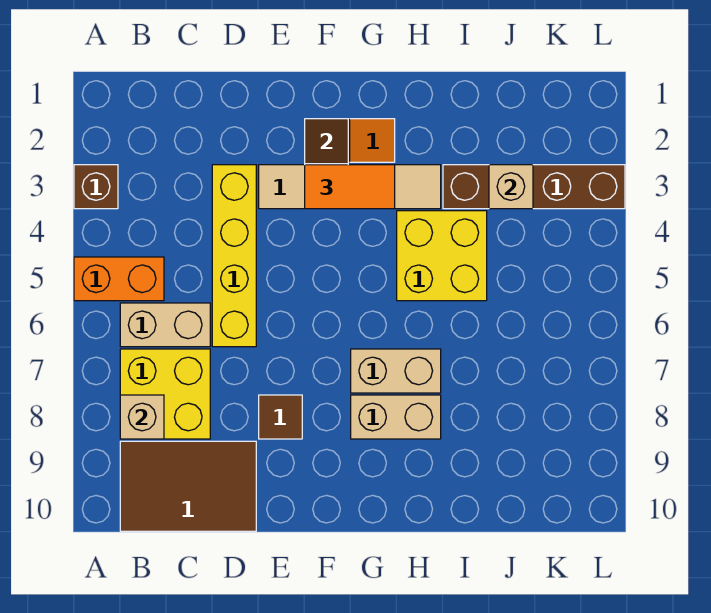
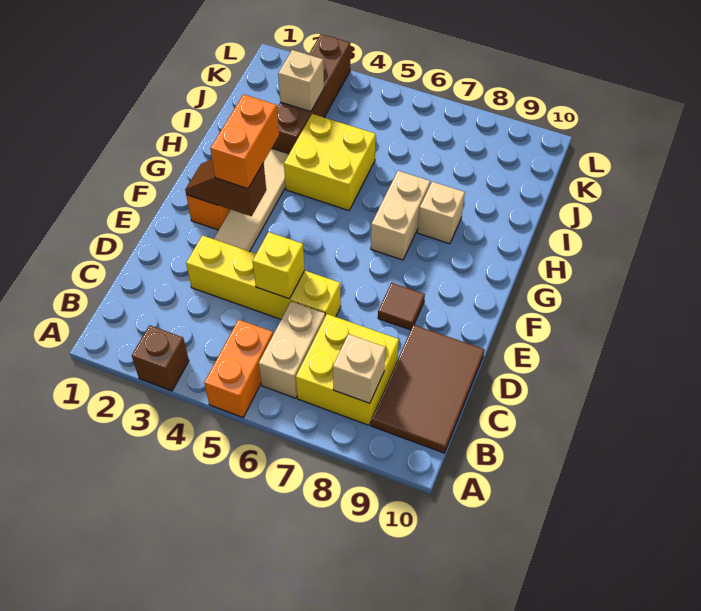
none -> yellow 1x1 brick [253,232,305,299]
orange 1x2 tile [305,165,395,209] -> orange 1x2 brick [210,94,279,189]
tan 1x2 brick [351,395,441,439] -> tan 1x1 brick [418,182,465,244]

